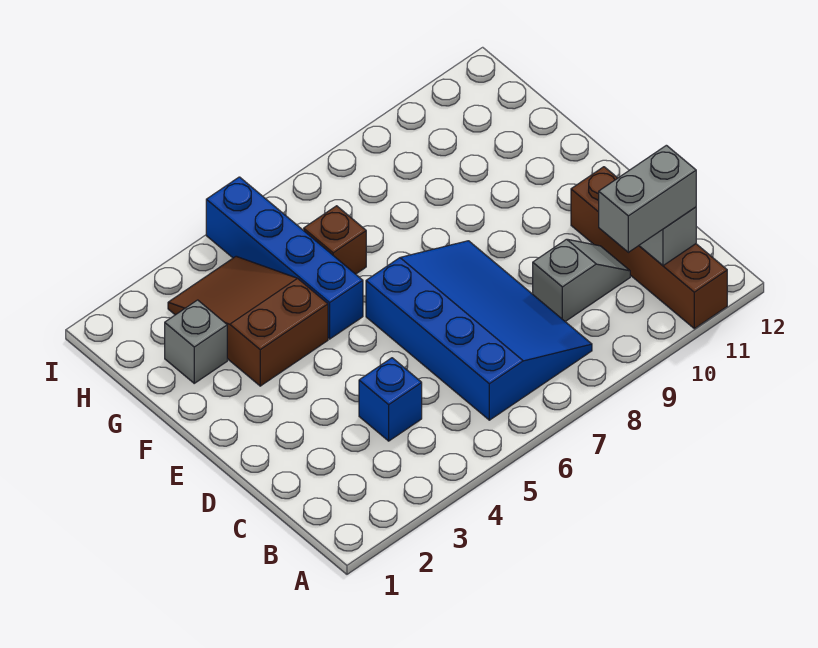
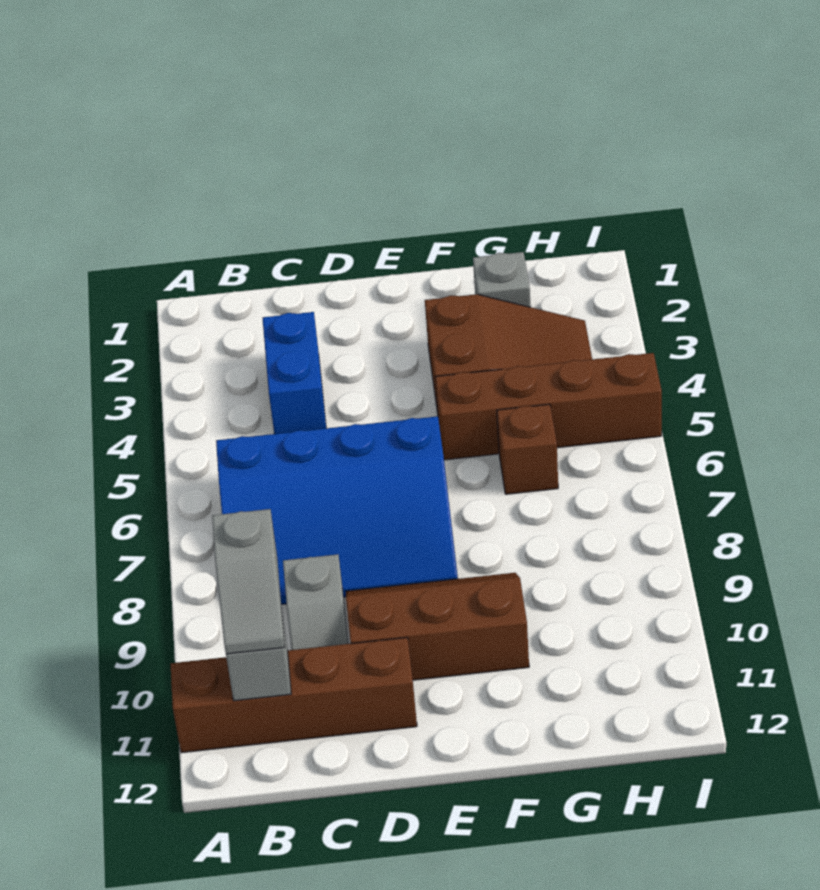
grey 1x2 brick [599,145,696,252] -> grey 1x2 slope [212,509,285,654]
blue 1x1 brick [359,358,422,441] -> blue 1x2 brick [263,312,326,434]
none -> brown 2x3 slope [346,573,529,680]
blue 1x4 brick [206,177,363,339] -> brown 1x4 brick [435,353,662,460]

